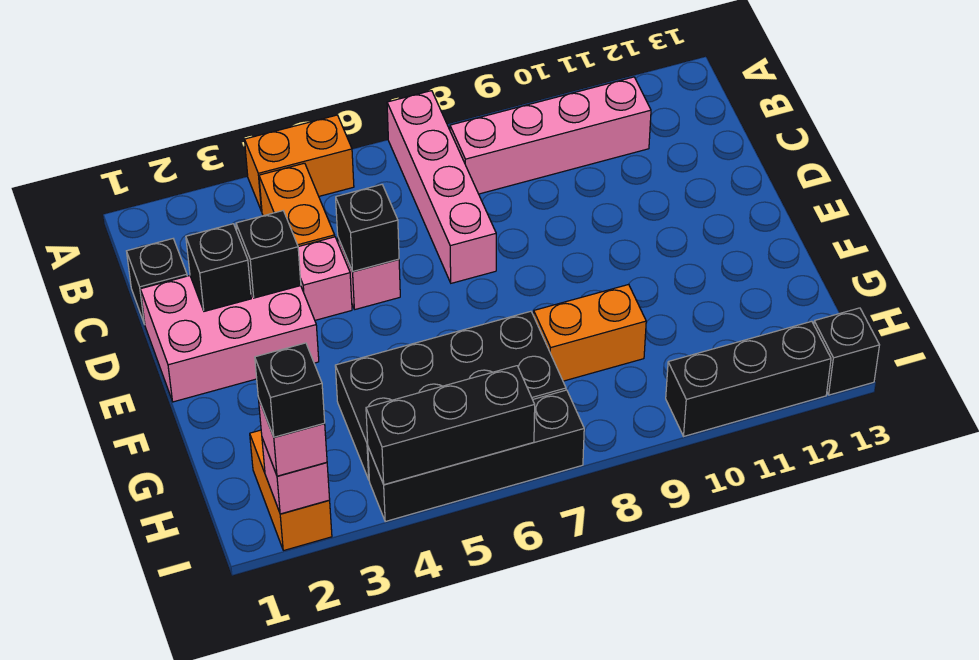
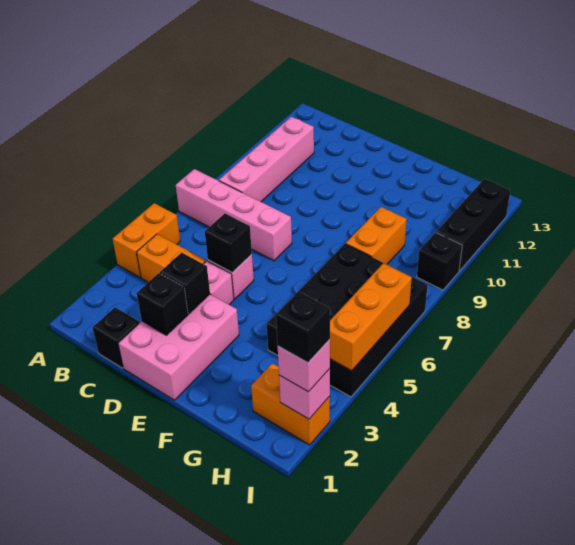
black 1x3 brick [366,366,535,485] -> orange 1x3 brick [330,263,412,371]
black 1x1 brick [814,308,879,395] -> black 1x1 brick moved to [417,233,462,290]

